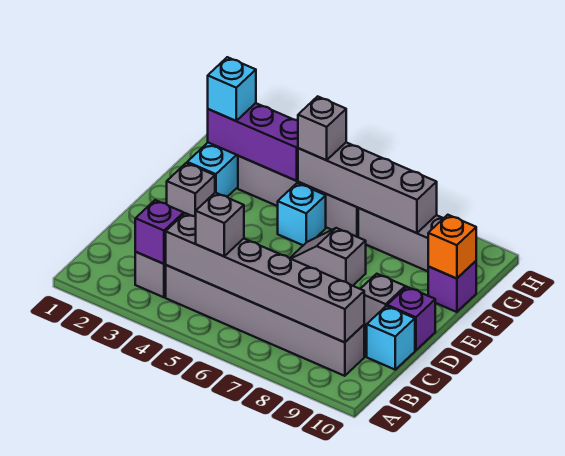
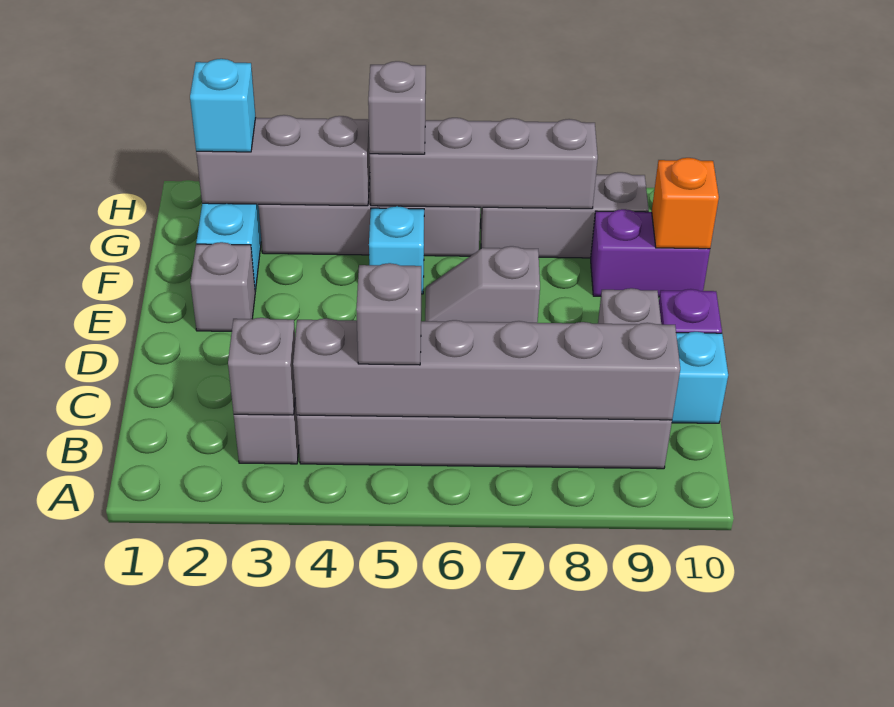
purple 1x1 brick [135,200,184,264] -> grey 1x1 brick [228,318,295,415]
purple 1x1 brick [428,261,476,312] -> purple 1x2 brick [591,209,710,297]
purple 1x3 brick [208,103,298,181] -> grey 1x3 brick [196,115,370,206]

